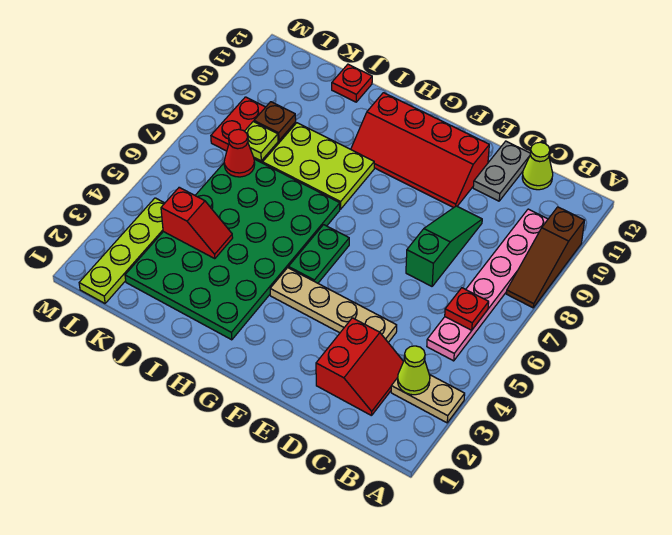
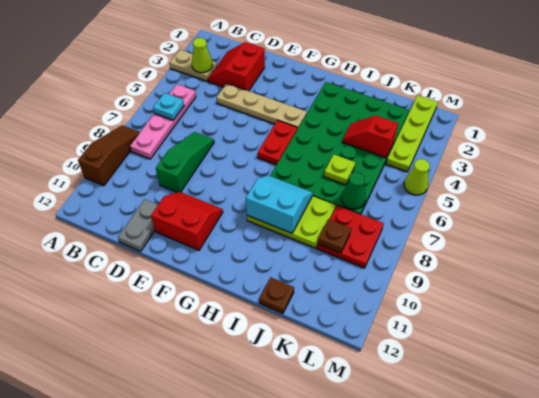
pink 1x6 plate [427,209,548,361] -> pink 1x4 plate [130,84,196,159]
red 1x1 plate [445,288,489,330] -> cyan 1x1 plate [153,93,184,120]
lime 1x1 cone [522,142,553,190] -> lime 1x1 cone moved to [404,159,430,195]
green 1x3 slope [406,206,482,286] -> green 1x3 slope turned to [156,132,214,192]
red 2x4 slope [351,93,489,208] -> red 2x2 slope [151,192,223,250]
green 1x2 plate [289,225,349,283] -> red 1x2 plate [258,120,297,165]
none -> cyan 2x2 slope [246,175,313,233]
red 1x1 plate [332,64,372,102] -> brown 1x1 plate [259,278,294,313]
red 1x1 cone [224,129,255,177] -> green 1x1 cone [341,172,366,209]
lime 1x1 plate [245,122,278,161] -> lime 1x1 plate moved to [324,155,355,185]

